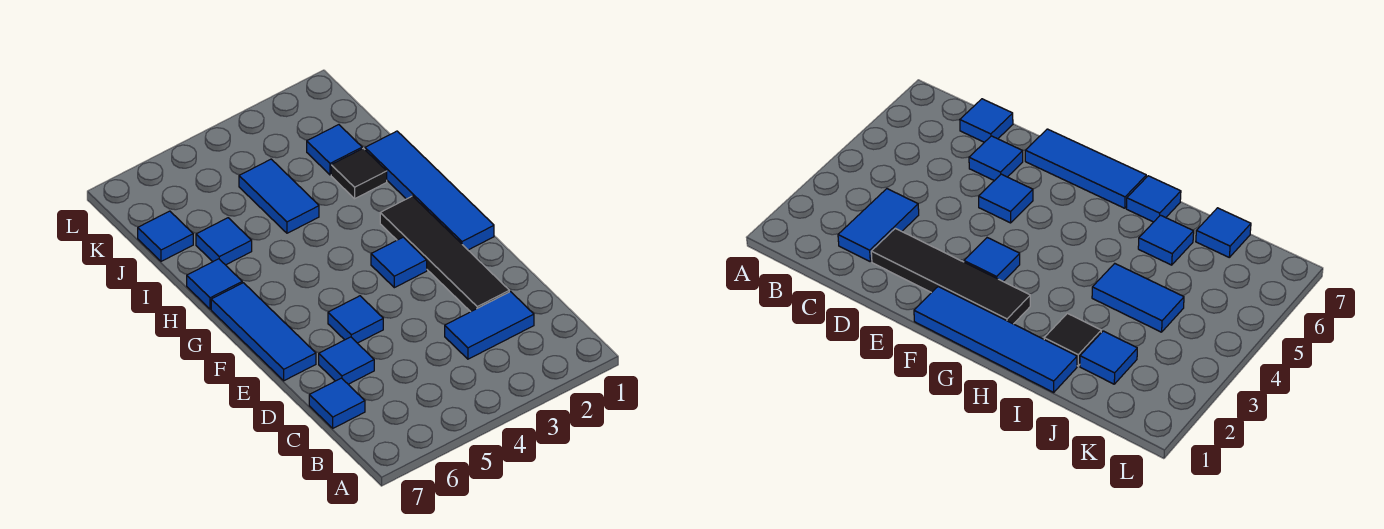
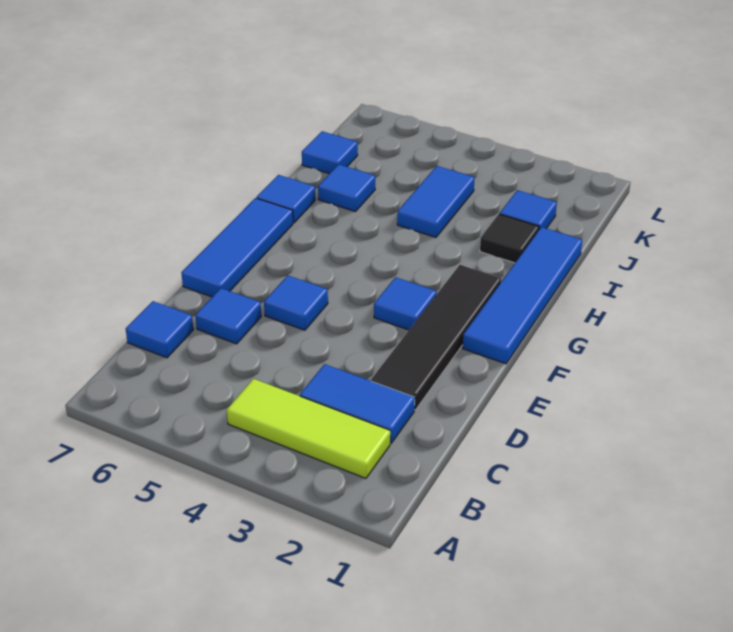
none -> lime 1x3 tile [227,379,390,478]

